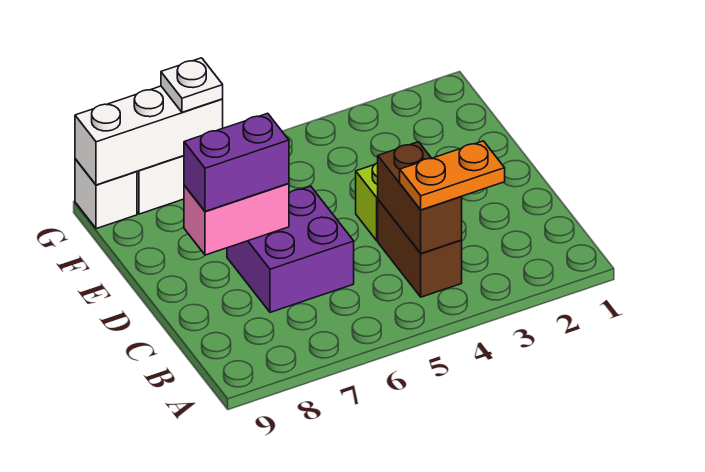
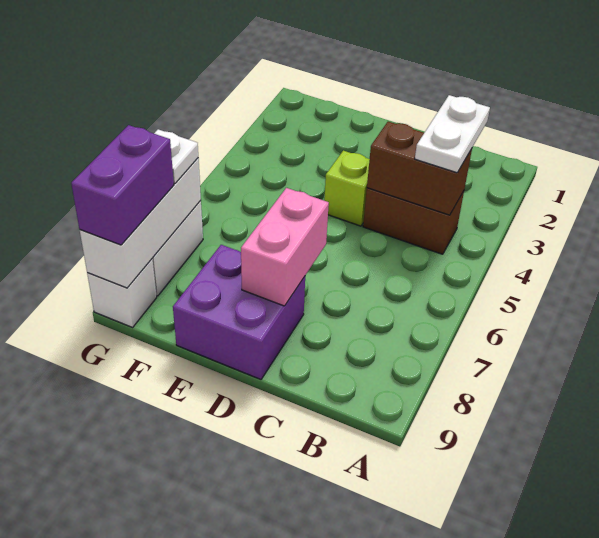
orange 1x2 plate [400,141,505,210] -> white 1x2 plate [415,95,490,173]
purple 2x2 brick [227,186,354,312] -> purple 2x2 brick moved to [173,245,305,379]
purple 1x2 brick [184,113,289,211] -> purple 1x2 brick moved to [71,125,174,245]

